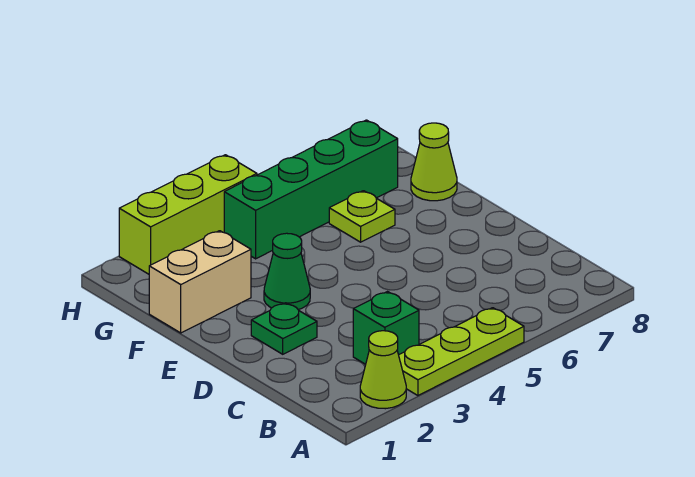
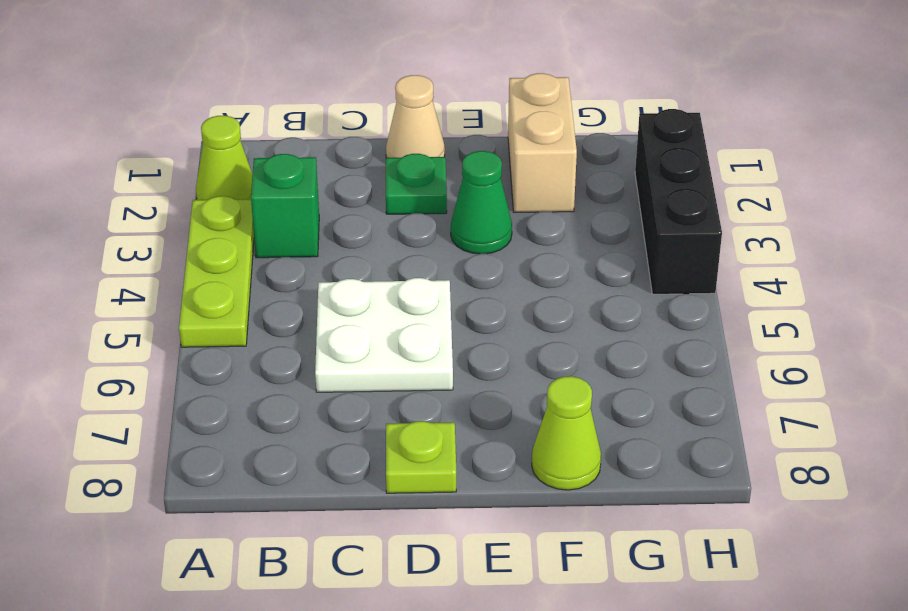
none -> white 2x2 plate [315,278,453,392]
none -> tan 1x1 cone [386,75,445,158]
lime 1x1 plate [329,191,395,242] -> lime 1x1 plate moved to [386,421,456,493]
green 1x4 brick [224,120,398,259] -> none
lime 1x3 brick [119,155,257,274] -> black 1x3 brick [635,109,722,294]

